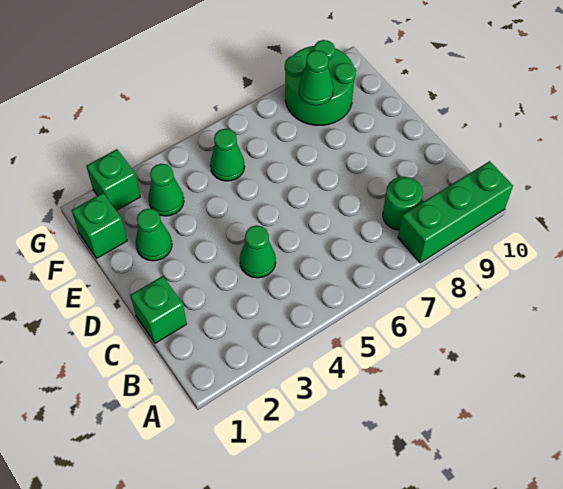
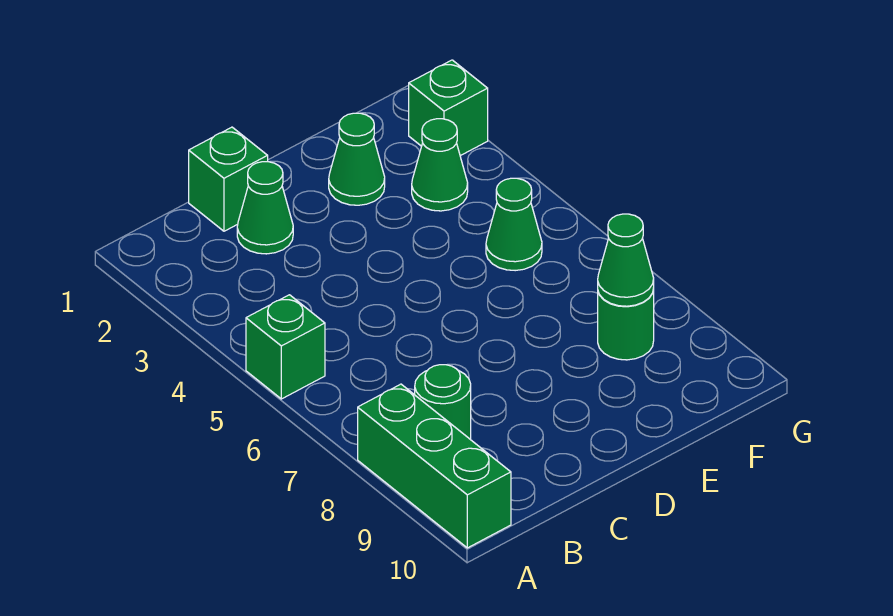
green 1x1 cone [240,226,276,278] -> green 1x1 cone moved to [237,162,293,254]
green 1x1 brick [71,193,127,258] -> green 1x1 brick moved to [246,295,325,399]
green 2x2 round brick [285,40,356,125] -> green 1x1 round brick [598,288,654,360]

